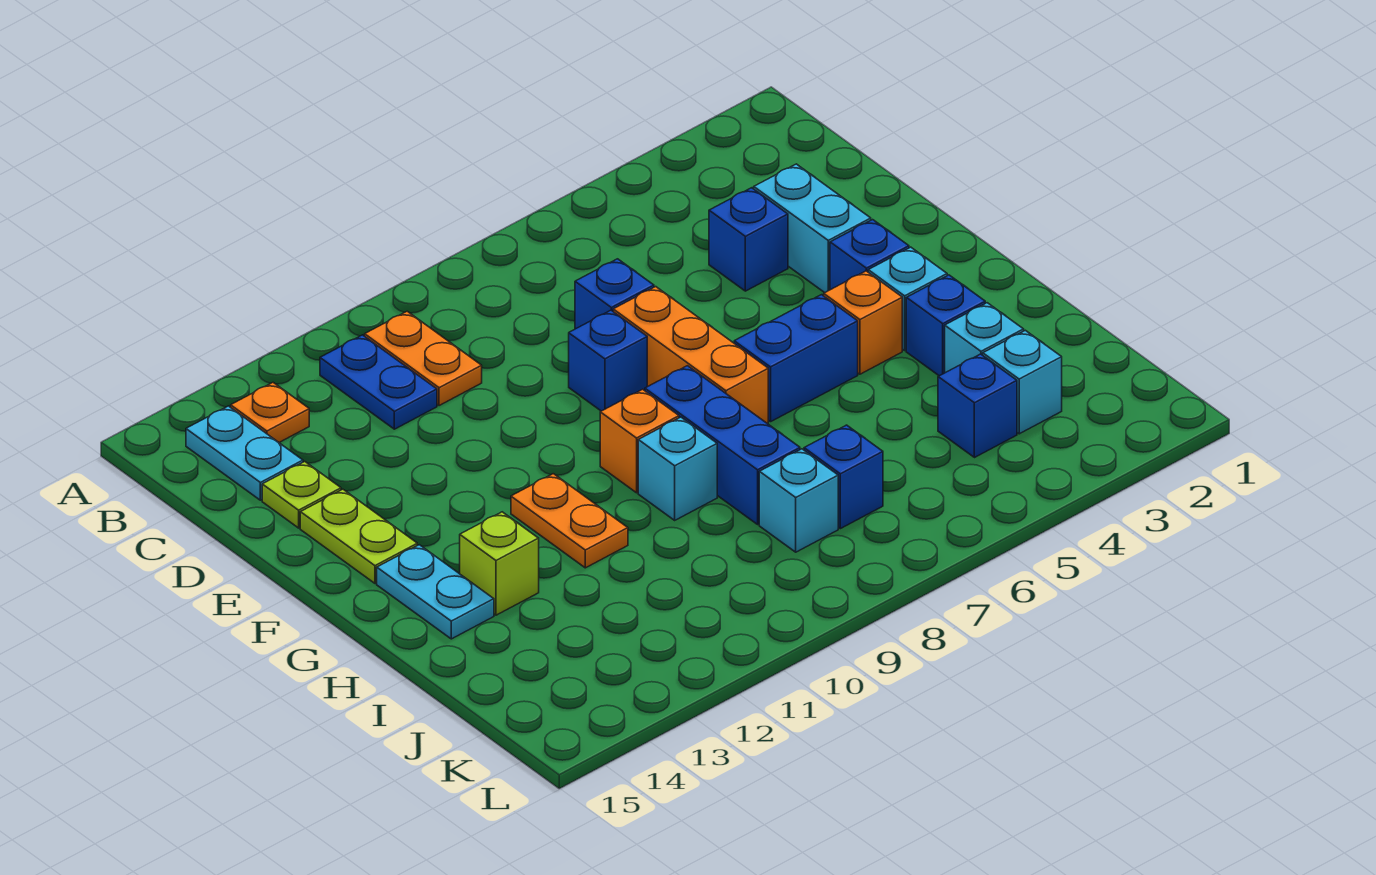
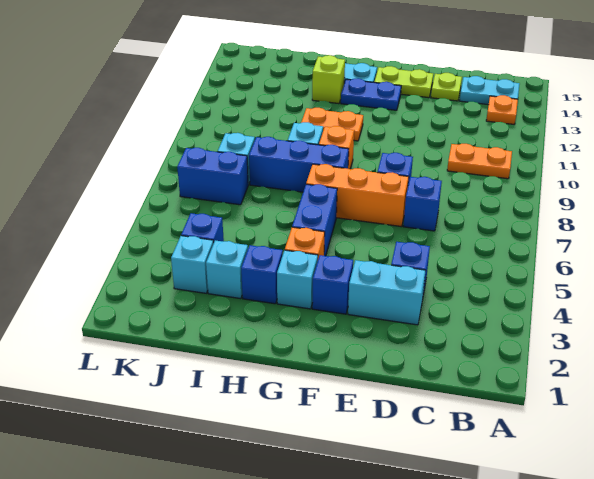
blue 1x2 plate [320,335,437,429] -> blue 1x2 plate moved to [341,78,401,110]
blue 1x1 brick [804,425,883,529] -> blue 1x2 brick [177,148,248,205]

